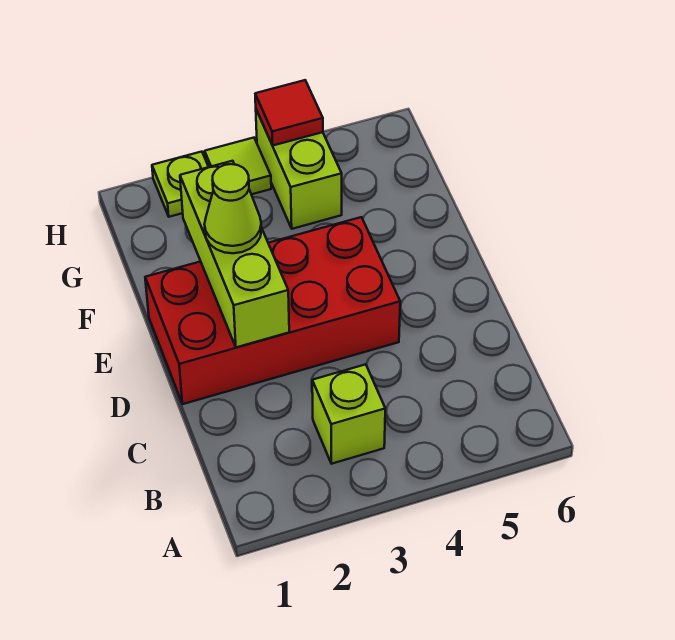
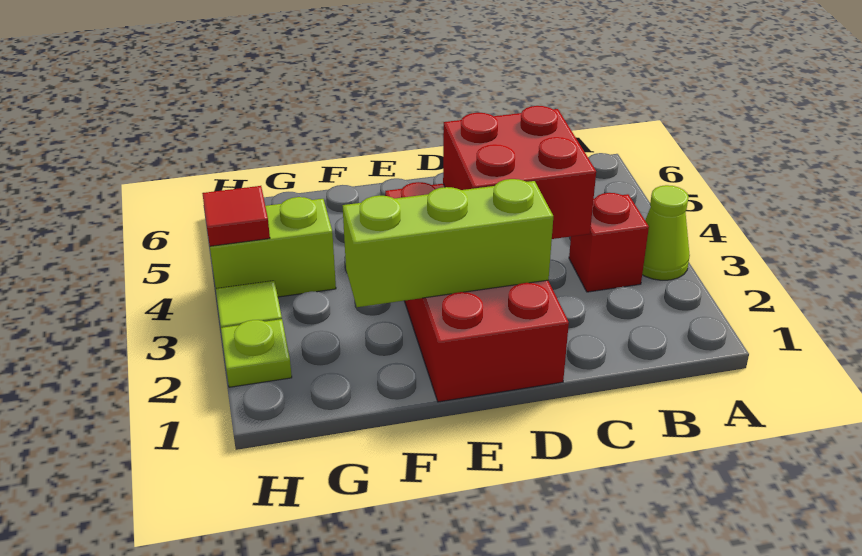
lime 1x1 brick [312,364,385,464] -> red 1x1 brick [569,193,649,292]
none -> red 2x2 brick [443,106,596,239]
lime 1x1 cone [204,164,262,253] -> lime 1x1 cone moved to [642,185,690,280]

